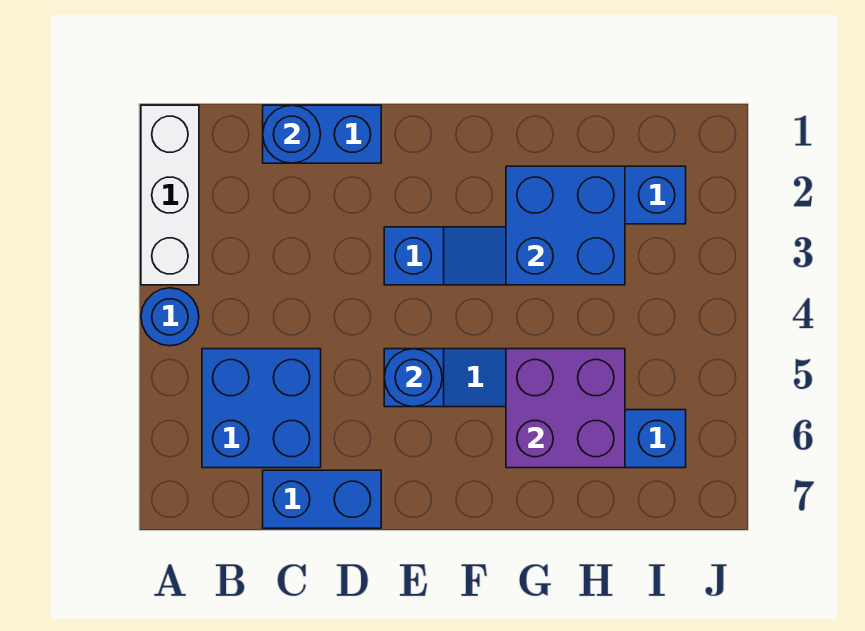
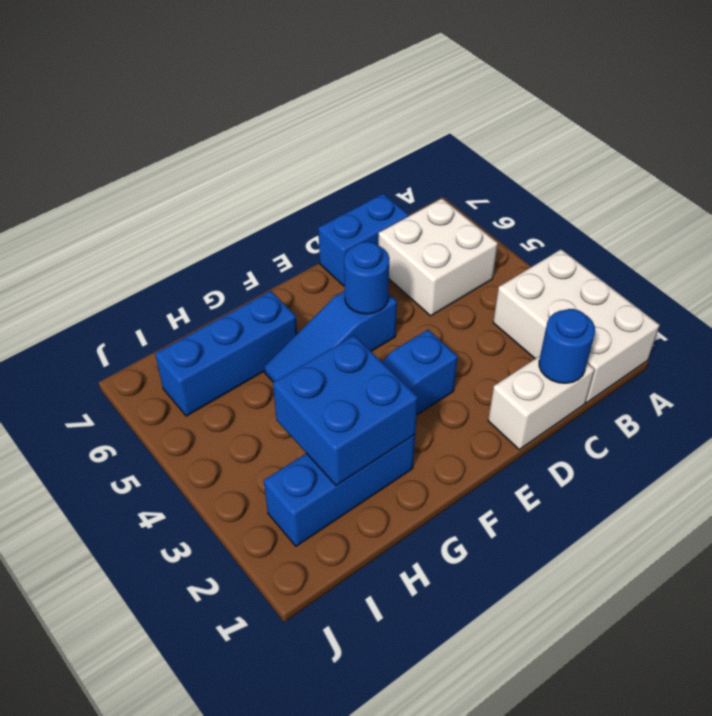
white 1x3 brick [141,105,199,285] -> white 2x3 brick [493,249,660,403]
blue 1x1 round brick [141,288,199,346] -> none
blue 2x2 brick [202,349,321,468] -> white 2x2 brick [378,199,498,316]
blue 1x2 brick [263,105,381,163] -> white 1x2 brick [488,356,595,450]
purple 2x2 brick [506,349,625,468] -> none

